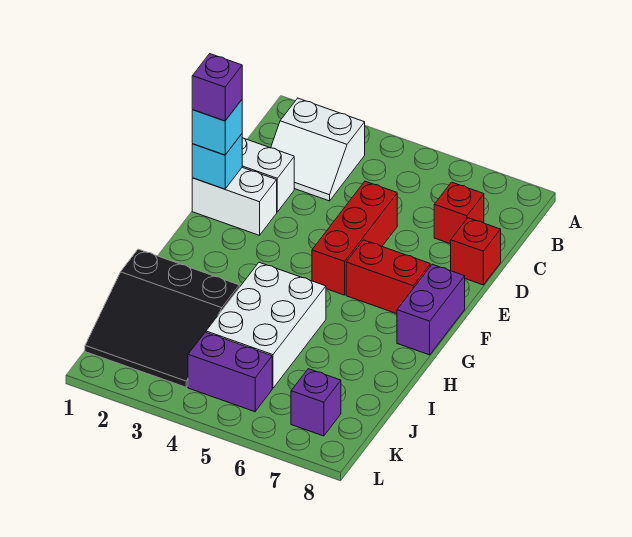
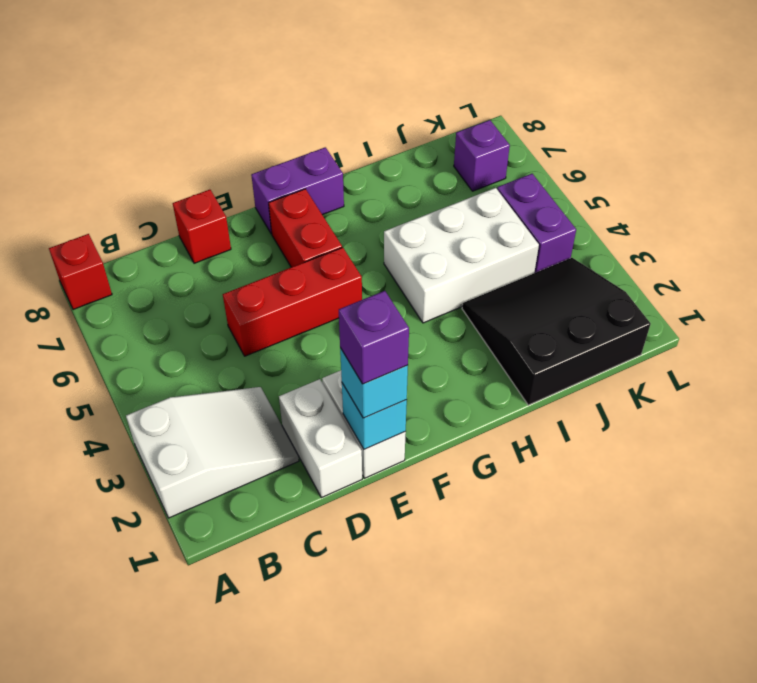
white 2x2 slope [271,98,365,201] -> white 2x3 slope [126,387,299,518]
red 1x1 brick [434,182,484,244] -> red 1x1 brick moved to [49,234,112,310]
black 3x3 slope [85,249,239,387] -> black 3x3 slope turned to [462,258,650,405]

